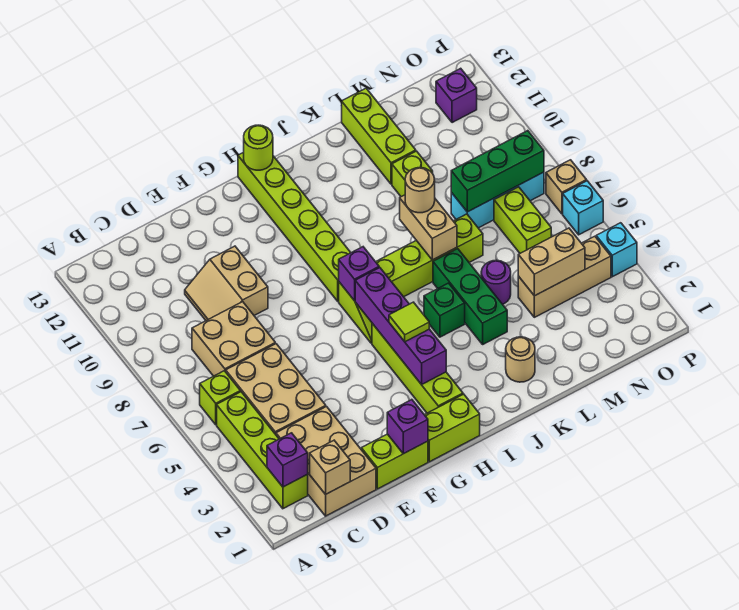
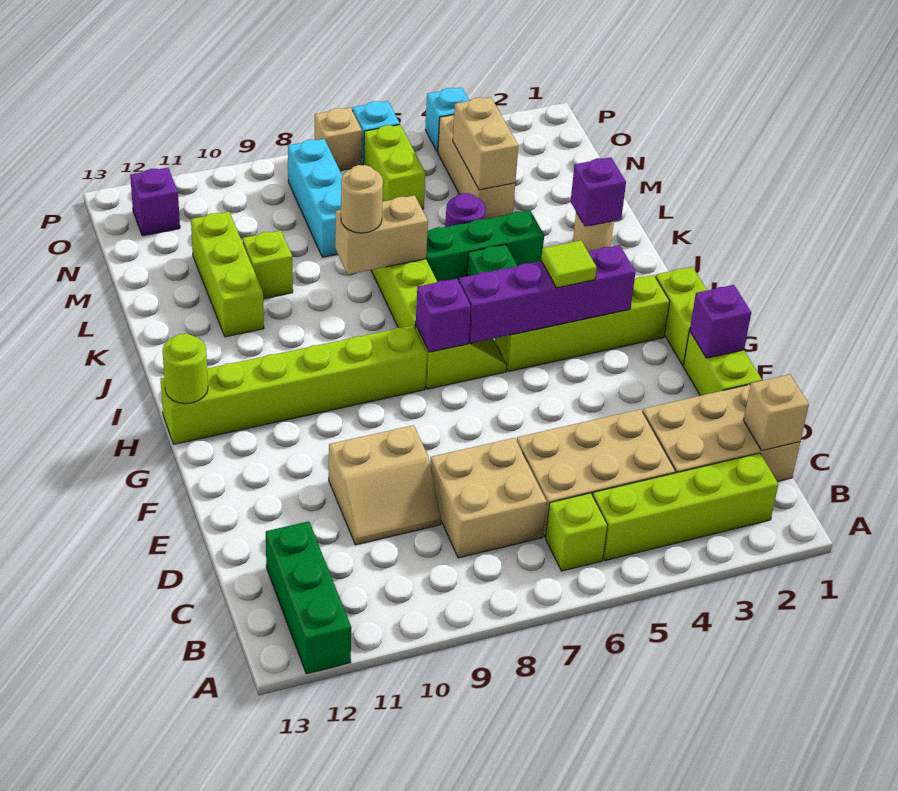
purple 1x1 brick [267,433,308,487] -> purple 1x1 brick moved to [571,157,626,227]
lime 1x3 brick [342,88,416,184] -> lime 1x3 brick turned to [191,212,264,337]
green 1x3 brick [451,131,544,212] -> green 1x3 brick moved to [266,521,351,674]
lime 1x2 brick [494,187,551,253] -> lime 1x2 brick turned to [364,125,425,209]

